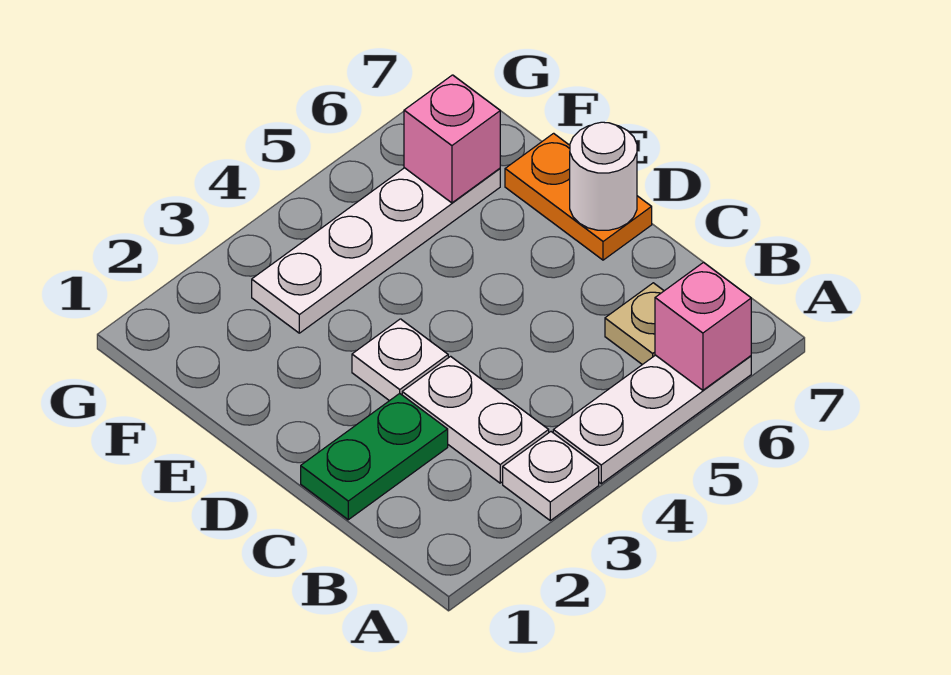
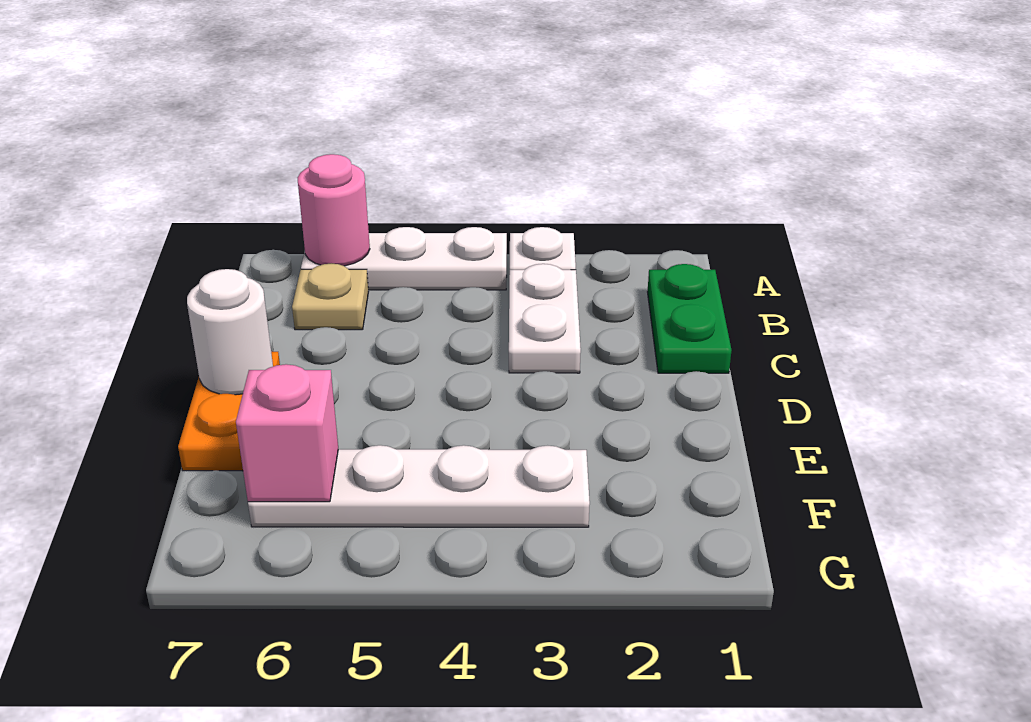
pink 1x1 brick [655,262,751,390] -> pink 1x1 round brick [298,154,370,266]
green 1x2 plate [301,393,448,520] -> green 1x2 plate turned to [648,264,732,373]
white 1x1 plate [352,319,448,401] -> none

